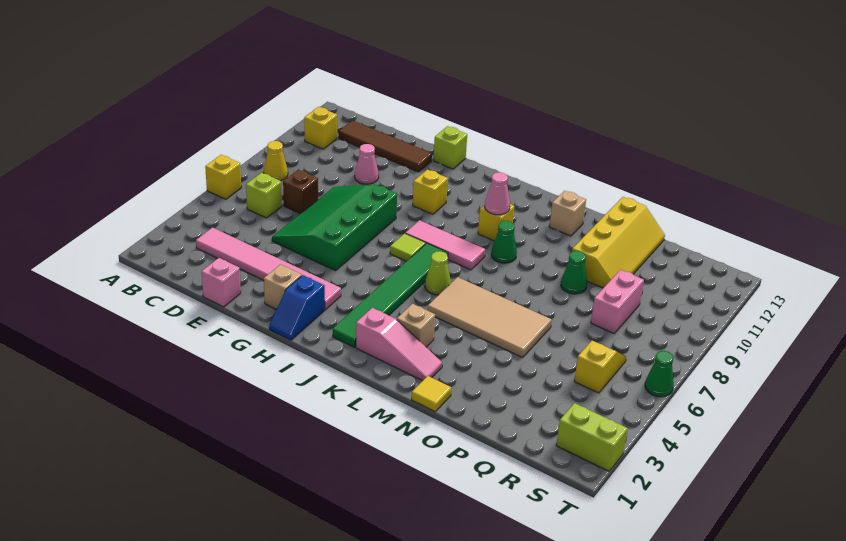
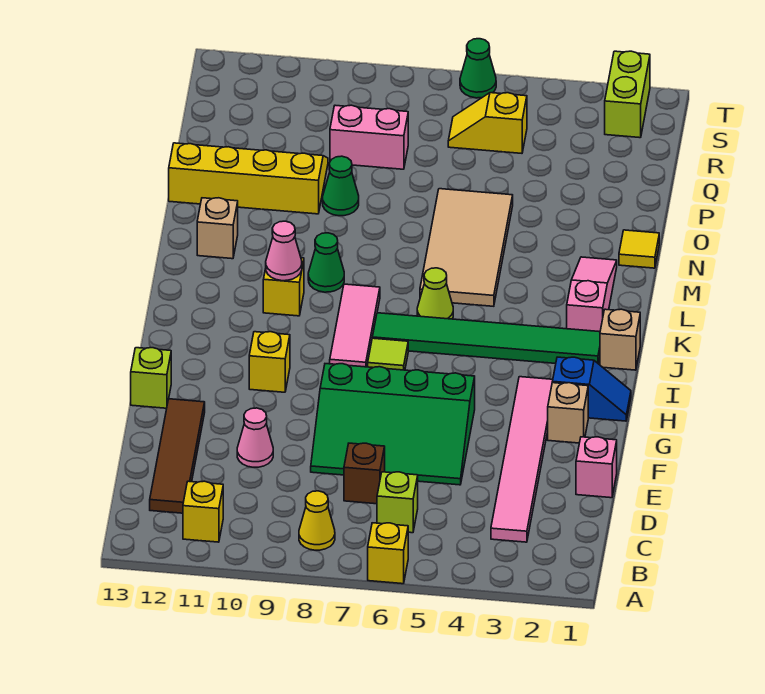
tan 1x1 brick [397,304,435,347] -> tan 1x1 brick moved to [600,309,640,370]

